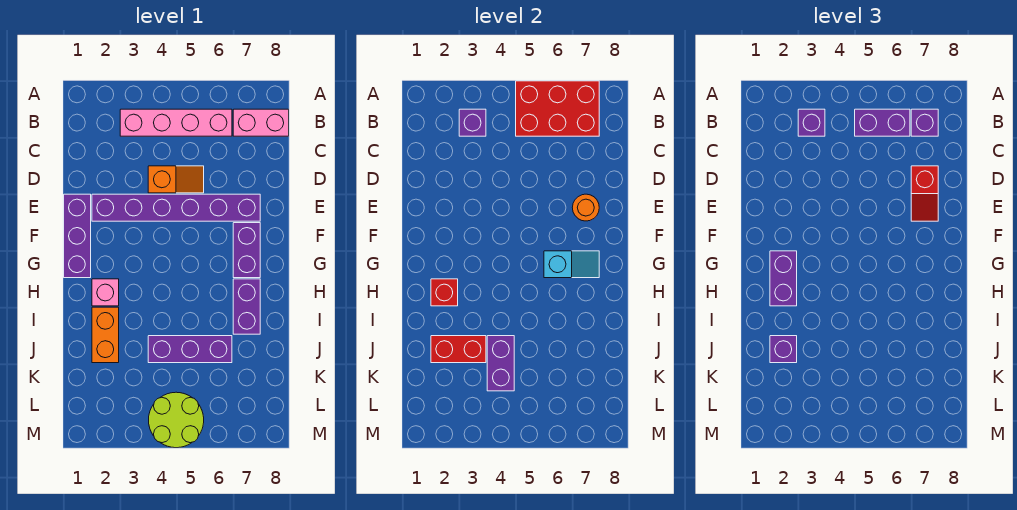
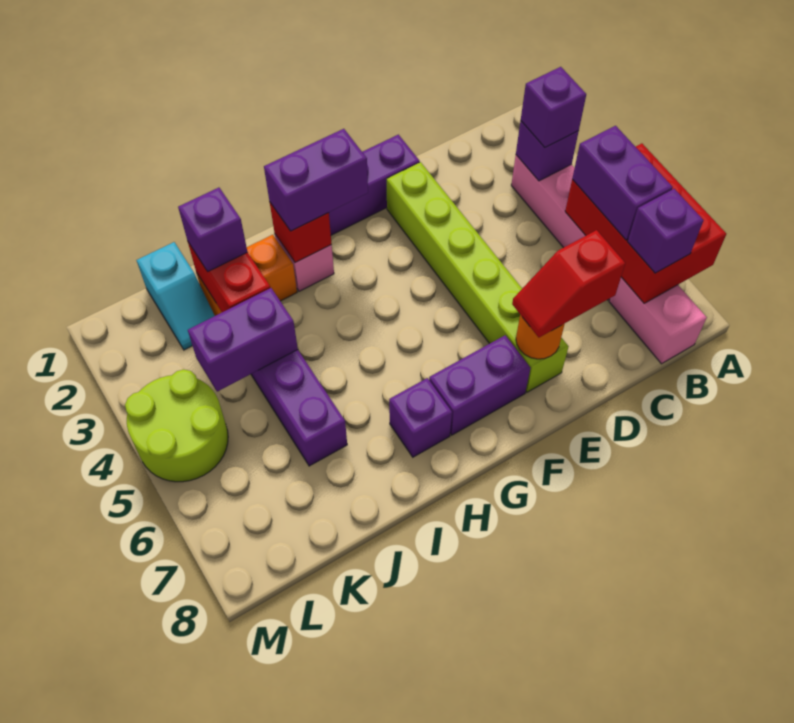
orange 1x2 slope [148,166,204,193] -> none
purple 1x6 brick [92,194,260,221] -> lime 1x6 brick [387,162,569,392]
cyan 1x2 slope [544,251,599,278] -> cyan 1x2 slope moved to [136,242,215,350]
purple 1x2 brick [233,279,260,334] -> purple 1x1 brick [389,378,452,457]

